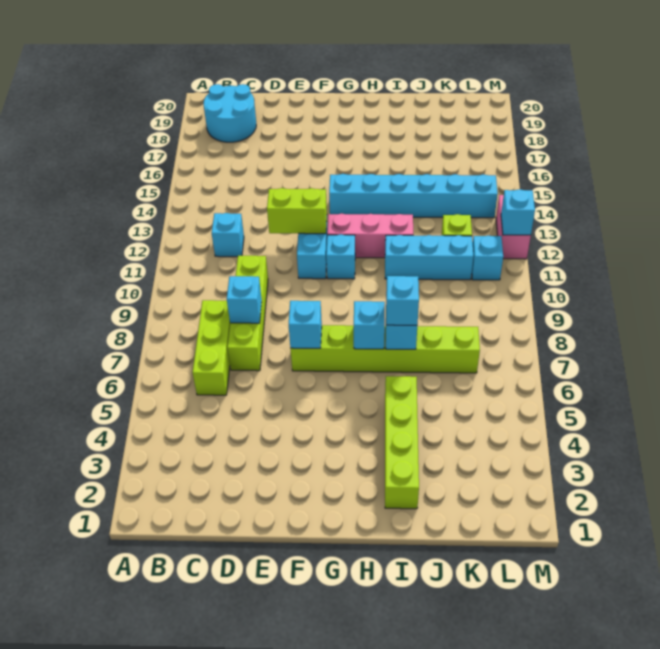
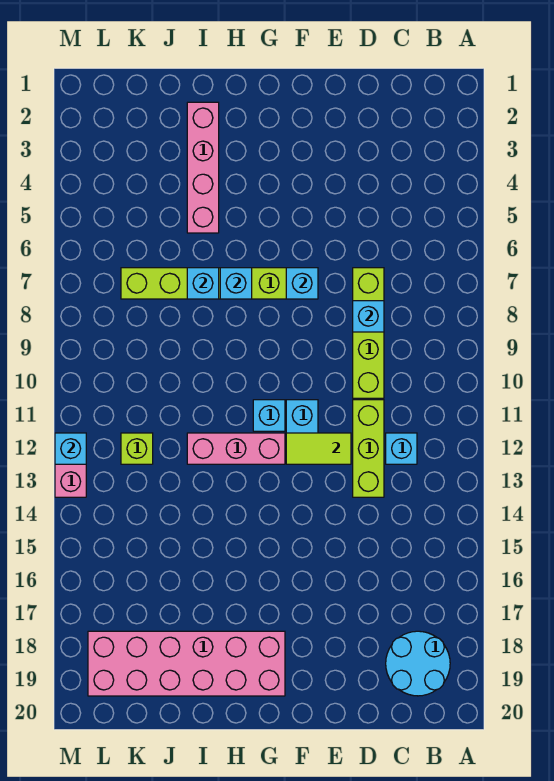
lime 1x3 brick [193,300,230,395] -> lime 1x3 brick moved to [353,400,384,497]
lime 1x2 brick [267,188,327,234] -> lime 1x2 tile [286,433,351,464]
cyan 1x6 brick [329,174,498,218] -> none
none -> pink 2x6 brick [88,631,285,696]
lime 1x4 brick [385,376,419,509] -> pink 1x4 brick [187,102,219,233]
cyan 1x1 brick [386,276,419,325] -> none
cyan 1x3 brick [385,235,473,280] -> none
cyan 1x1 brick [472,235,503,280] -> none

